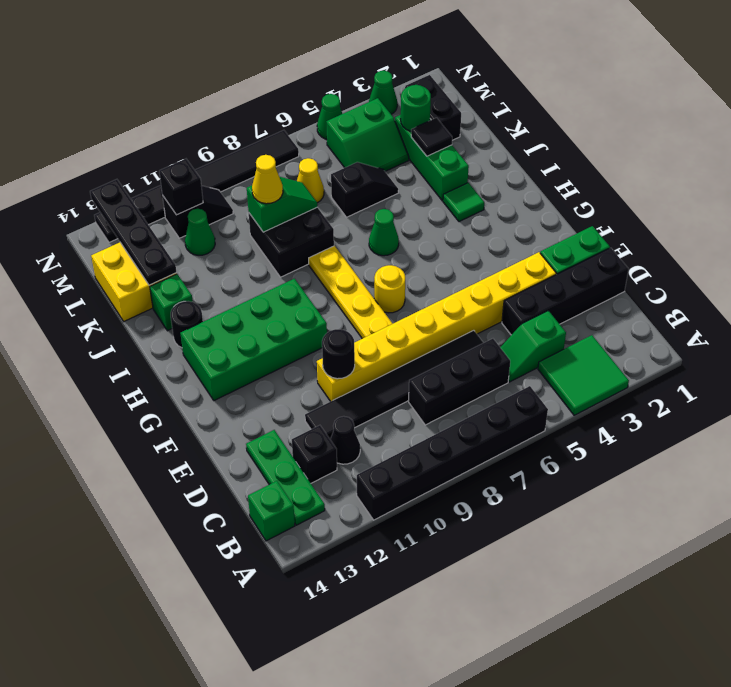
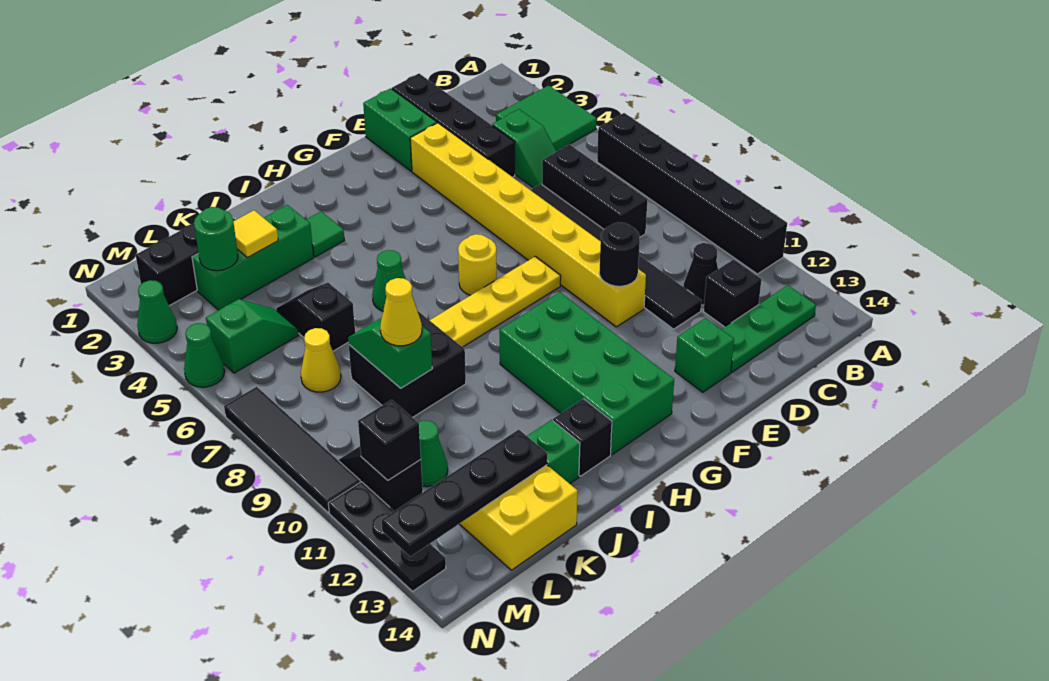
green 1x1 brick [248,481,295,541] -> green 1x1 brick moved to [675,318,734,392]
black 1x1 round brick [171,301,203,348] -> black 1x1 brick [553,399,612,476]
black 1x1 tile [411,118,452,156] -> yellow 1x1 tile [233,210,278,258]
green 2x2 slope [326,98,409,171] -> green 1x2 slope [206,299,299,373]

